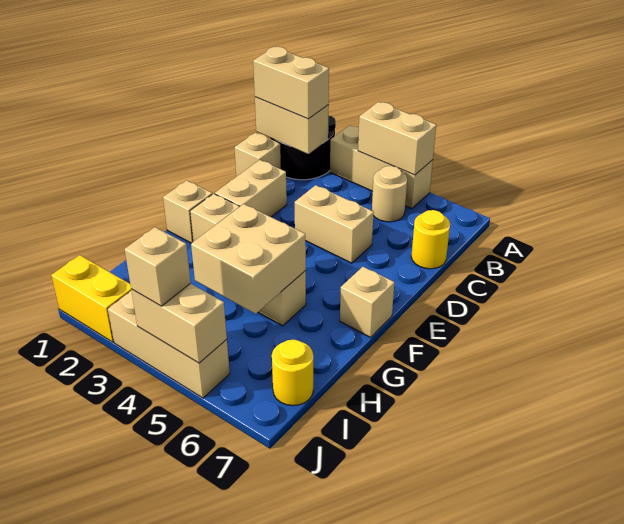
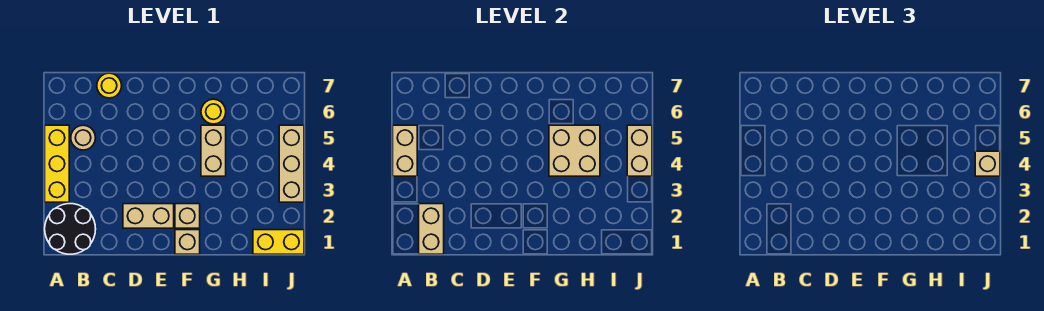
tan 1x3 brick [330,125,433,209] -> yellow 1x3 brick [45,125,69,202]
tan 1x2 brick [253,47,329,119] -> none
tan 1x1 brick [235,133,281,177] -> none
tan 1x2 brick [295,185,374,263] -> none
tan 1x1 brick [340,267,394,337] -> none
yellow 1x1 round brick [272,340,313,406] -> yellow 1x1 round brick moved to [201,99,226,124]
yellow 1x2 brick [51,255,131,342] -> yellow 1x2 brick turned to [253,230,304,254]

